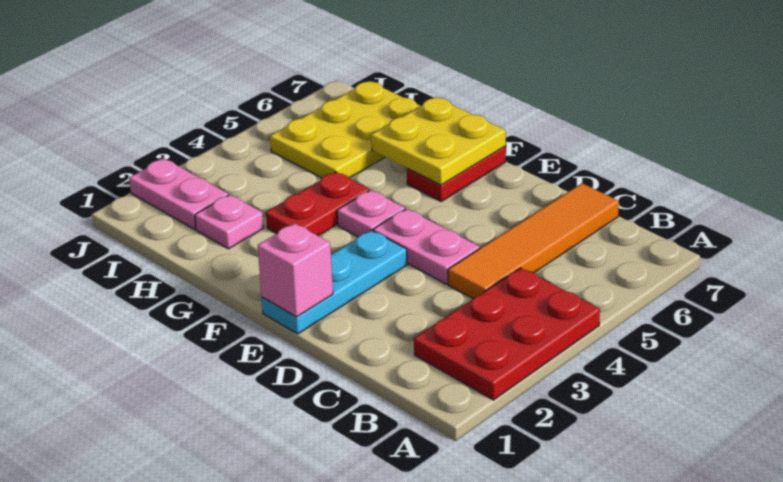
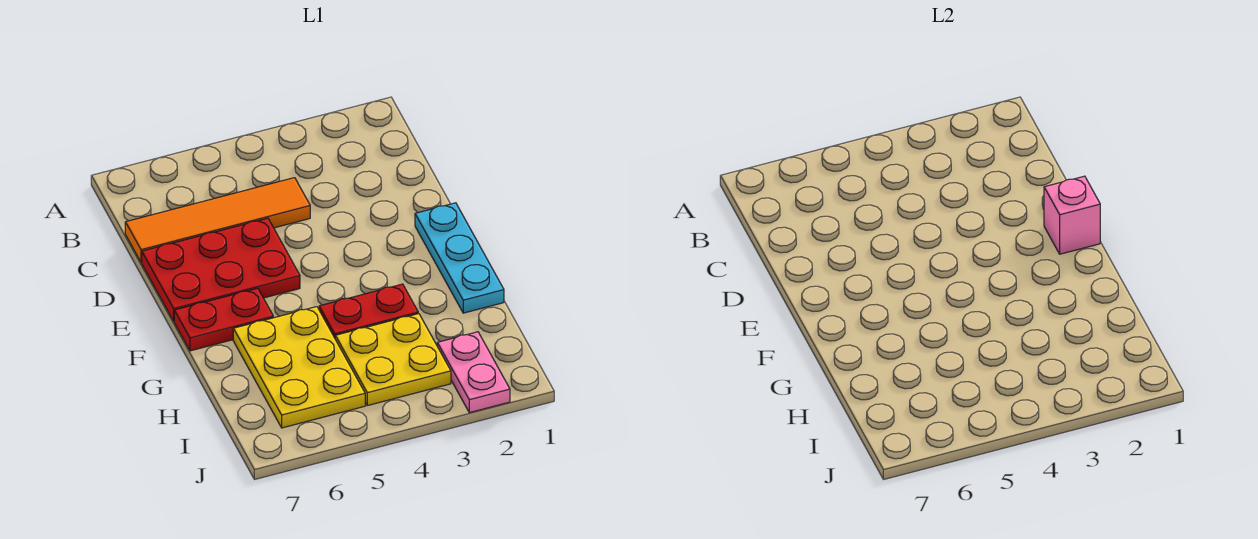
red 2x3 plate [414,268,600,400] -> red 2x3 plate moved to [142,218,300,321]
pink 1x2 plate [373,209,480,284] -> none
cyan 1x3 plate [262,230,407,334] -> cyan 1x3 plate turned to [415,203,504,313]
pink 1x1 plate [337,190,405,237] -> none
yellow 2x2 plate [371,97,506,185] -> yellow 2x2 plate moved to [335,314,451,406]
pink 1x1 plate [195,195,264,249] -> none
yellow 2x3 plate [270,81,420,178] -> yellow 2x3 plate turned to [233,307,365,428]

